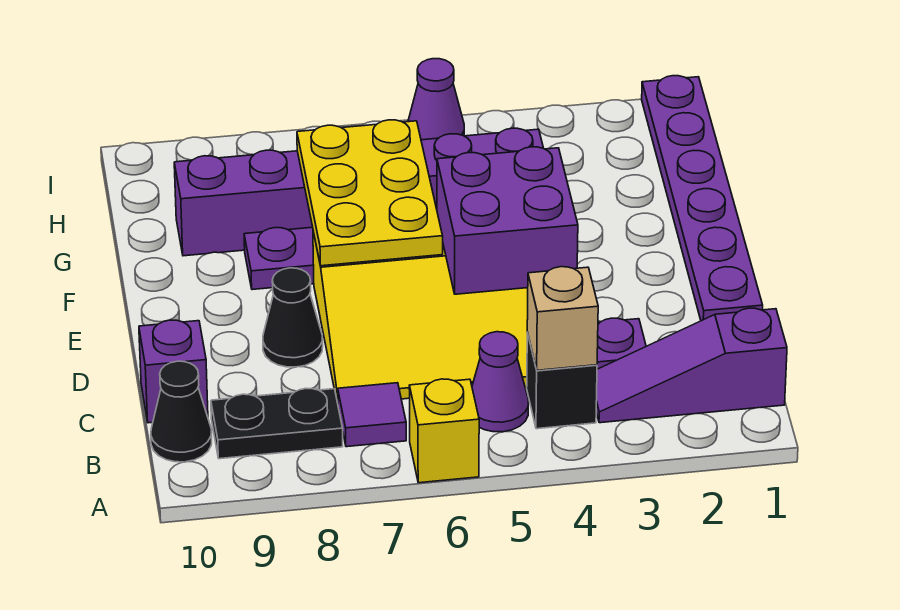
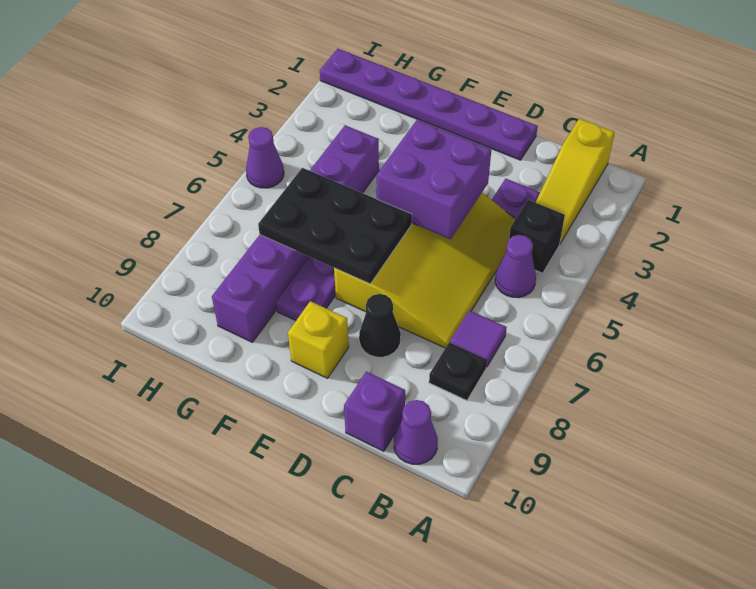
yellow 1x1 brick [409,379,479,483] -> yellow 1x1 brick moved to [288,301,349,378]
purple 1x3 slope [596,308,787,423] -> yellow 1x3 slope [535,119,615,243]
tan 1x1 brick [527,267,598,370] -> none
black 1x2 plate [211,389,343,459] -> black 1x1 plate [429,342,487,400]
black 1x1 cone [151,361,212,462] -> purple 1x1 cone [394,400,438,464]
yellow 2x3 plate [297,120,443,266] -> black 2x3 plate [258,168,412,284]

